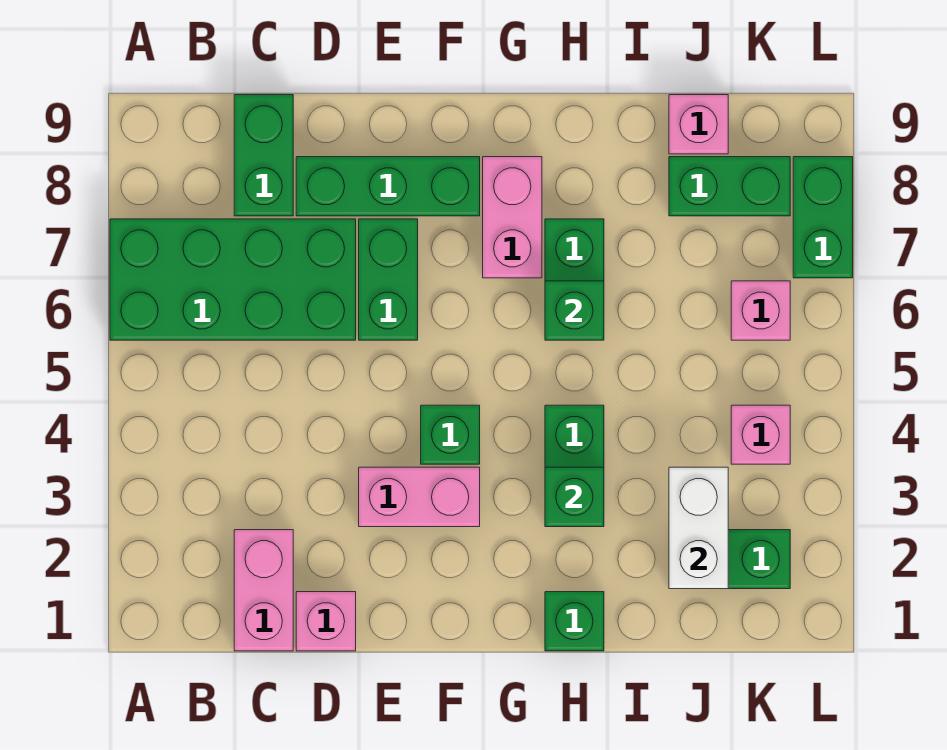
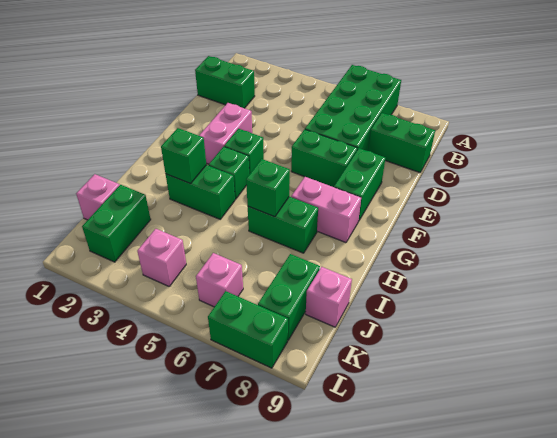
pink 1x2 brick [234,530,293,651] -> green 1x2 brick [195,56,255,108]
pink 1x1 brick [296,592,356,651] -> pink 1x1 brick moved to [76,174,120,220]
green 1x3 brick [296,157,480,216] -> green 1x2 brick [334,148,385,221]
green 1x1 brick [545,592,604,651] -> green 1x1 brick moved to [209,147,249,199]
white 1x2 brick [669,467,728,589] -> none

